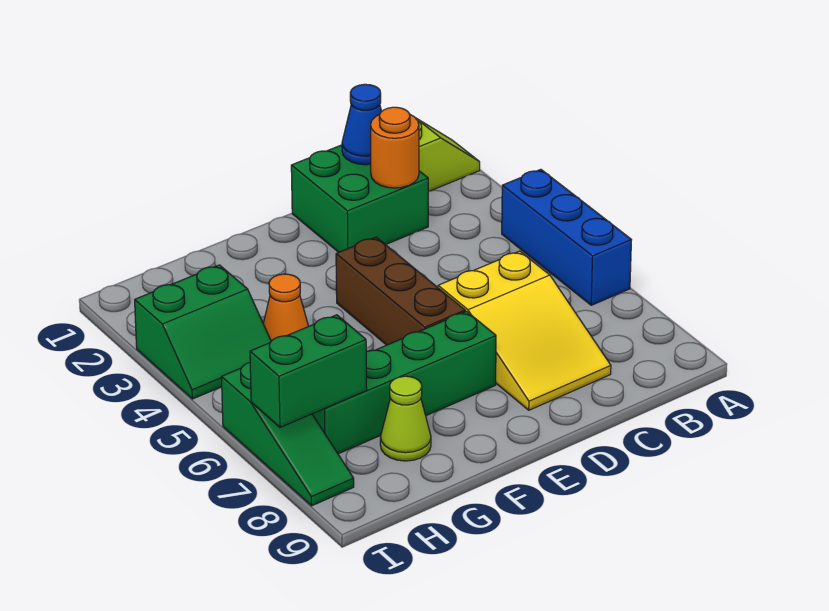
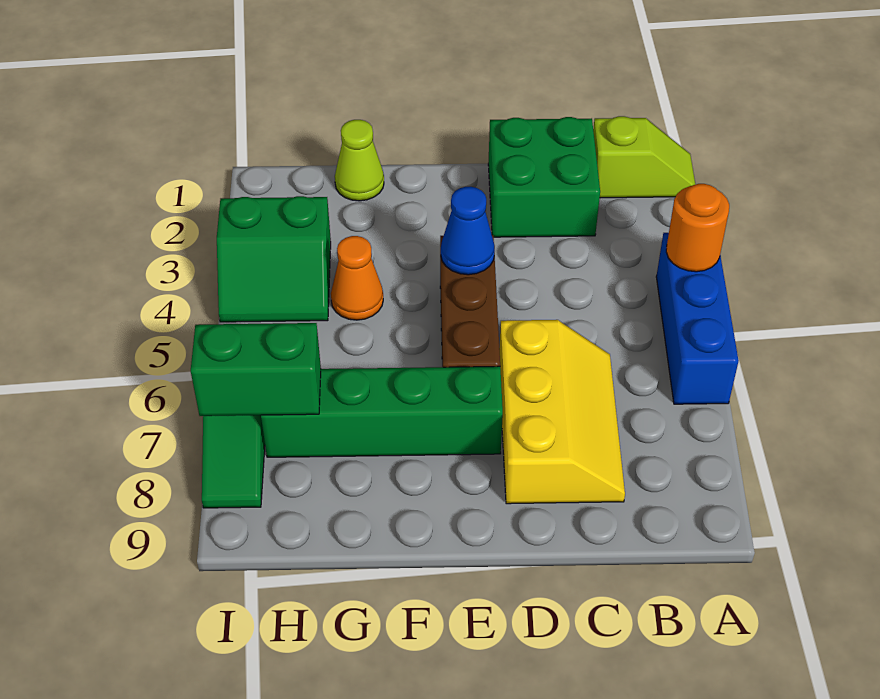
blue 1x1 cone [342,84,382,165] -> blue 1x1 cone moved to [441,187,495,275]
orange 1x1 round brick [371,107,419,188] -> orange 1x1 round brick moved to [666,184,729,272]
yellow 2x3 slope [438,251,611,410] -> yellow 2x3 slope turned to [499,320,625,504]
lime 1x1 cone [380,376,431,461] -> lime 1x1 cone moved to [335,120,384,201]

